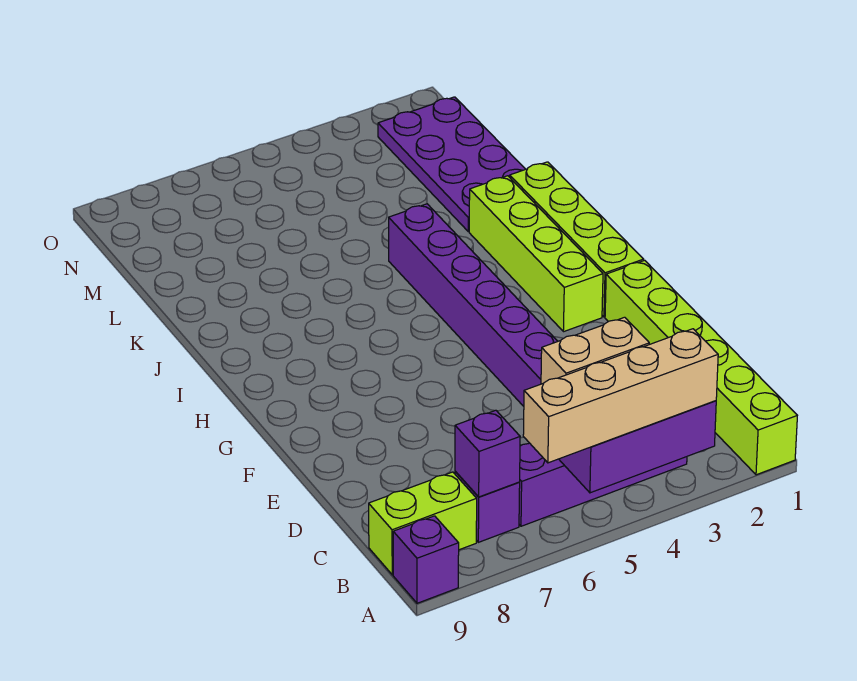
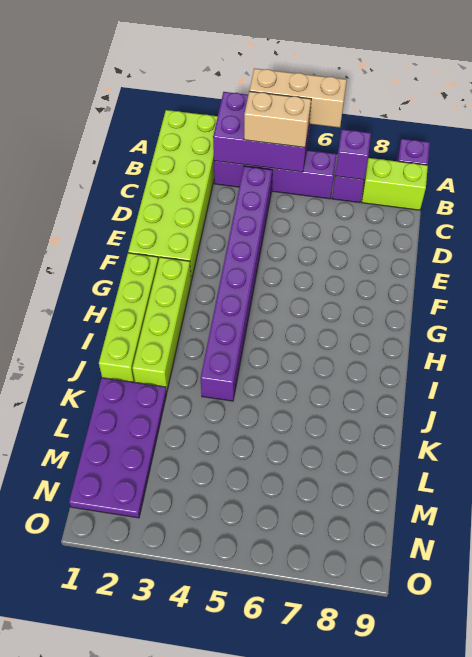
lime 1x6 brick [605,260,797,475] -> lime 2x6 brick [128,110,218,281]
tan 1x4 brick [523,329,718,463] -> tan 1x3 brick [249,68,347,128]

